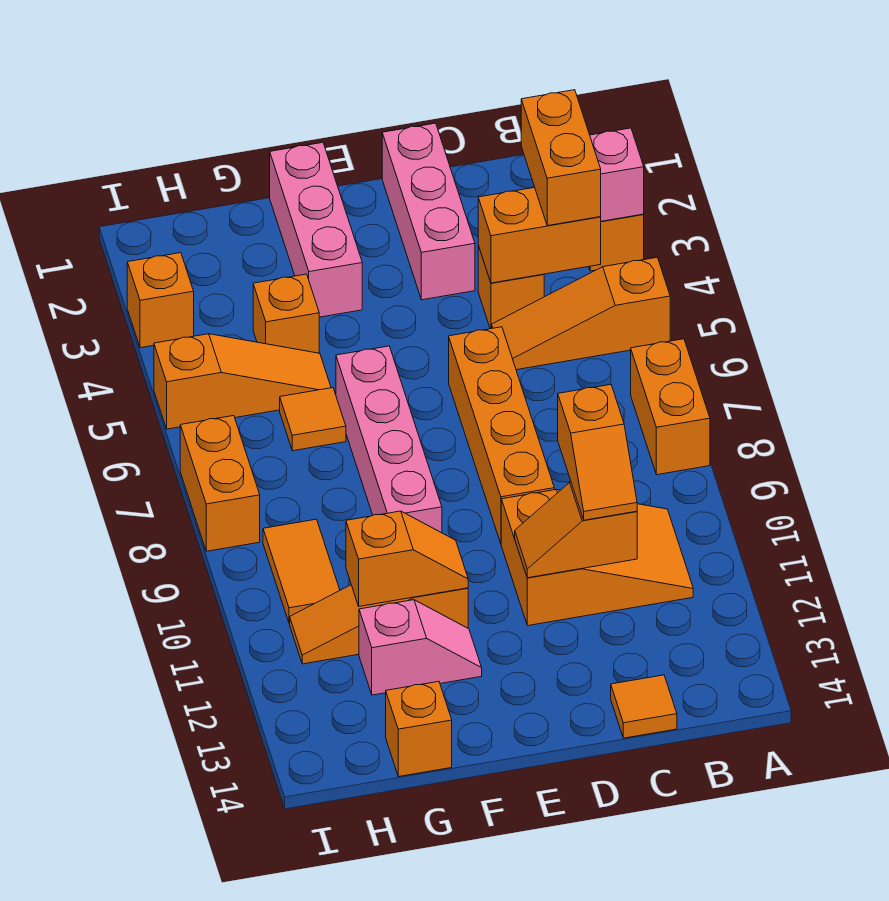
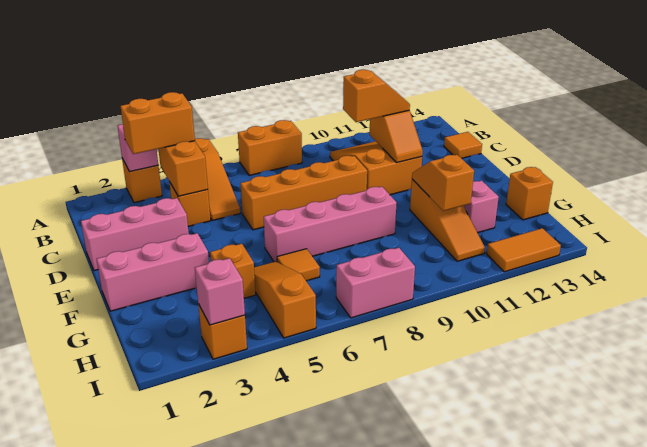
orange 1x2 tile [263,519,340,623] -> orange 1x2 tile moved to [487,228,561,272]
none -> pink 1x1 brick [195,258,245,325]
orange 1x2 brick [180,416,260,551] -> pink 1x2 brick [336,248,415,318]

